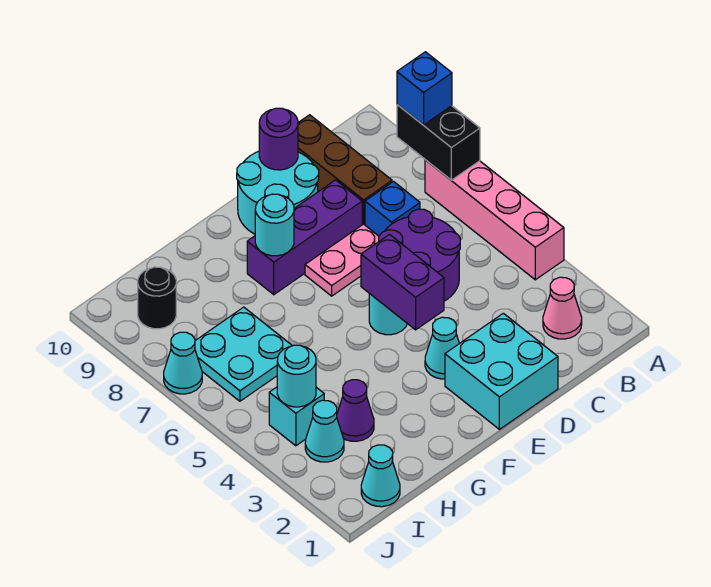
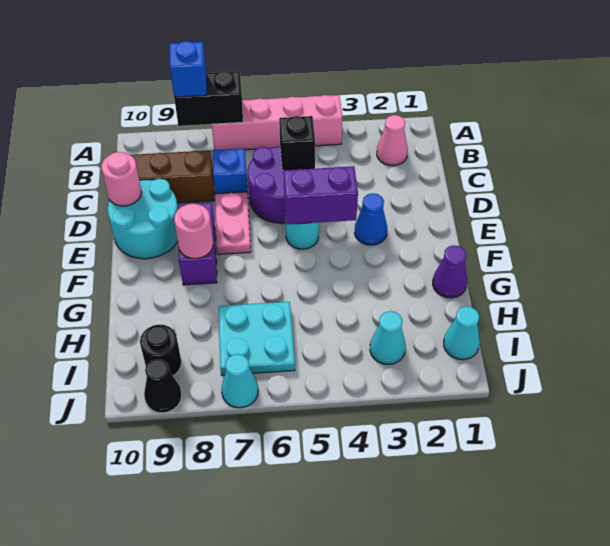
none -> black 1x1 brick [279,116,315,170]
cyan 2x2 brick [445,313,558,429] -> none
purple 1x3 brick [247,180,362,295] -> purple 1x2 brick [179,203,217,285]
purple 1x1 round brick [259,108,298,170] -> pink 1x1 round brick [101,152,142,206]
cyan 1x1 cone [425,317,459,379] -> blue 1x1 cone [355,193,387,245]
cyan 1x1 round brick [255,194,294,256] -> pink 1x1 round brick [174,204,213,259]
purple 1x1 cone [337,380,374,441] -> purple 1x1 cone moved to [433,245,467,298]
cyan 1x1 brick [269,387,324,446] -> none
cyan 1x1 round brick [277,345,316,407] -> none
none -> black 1x1 cone [144,359,182,413]

